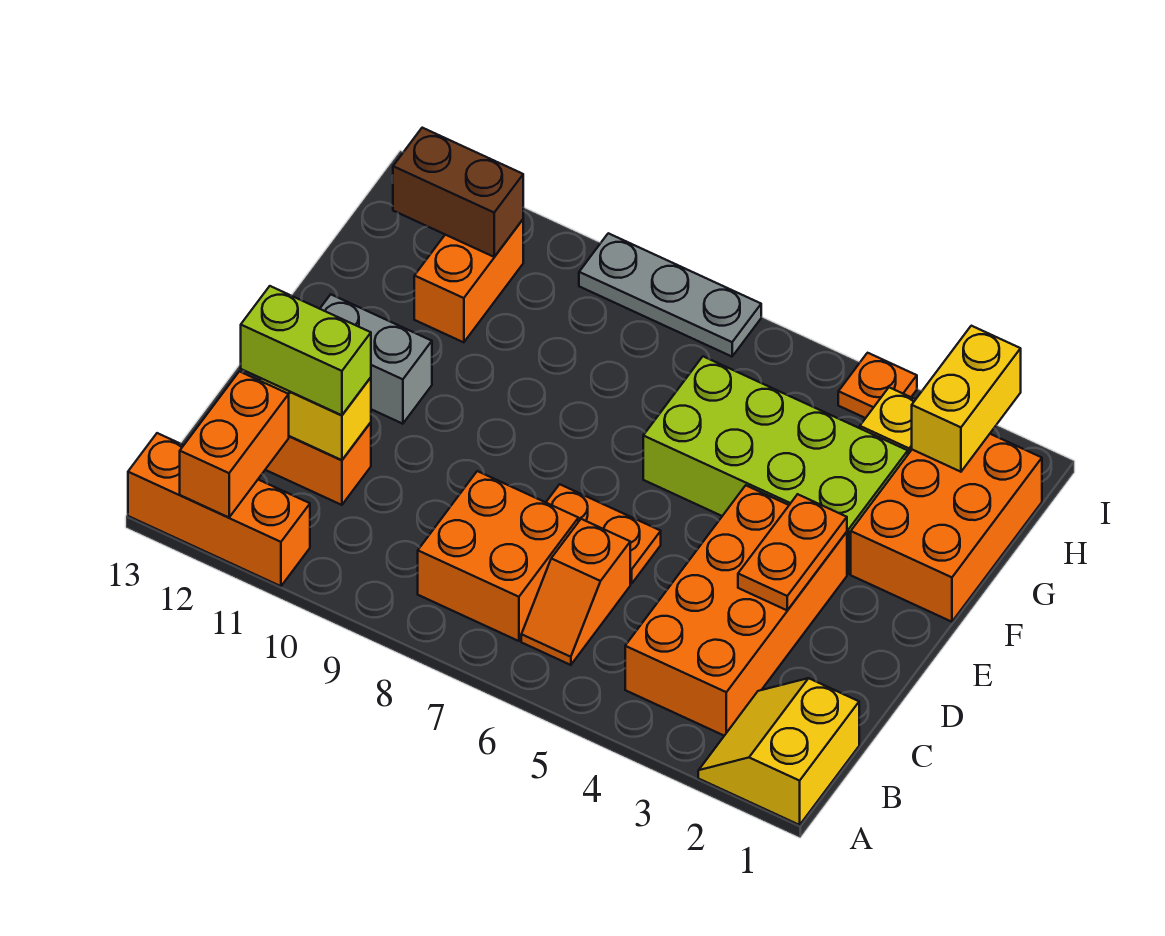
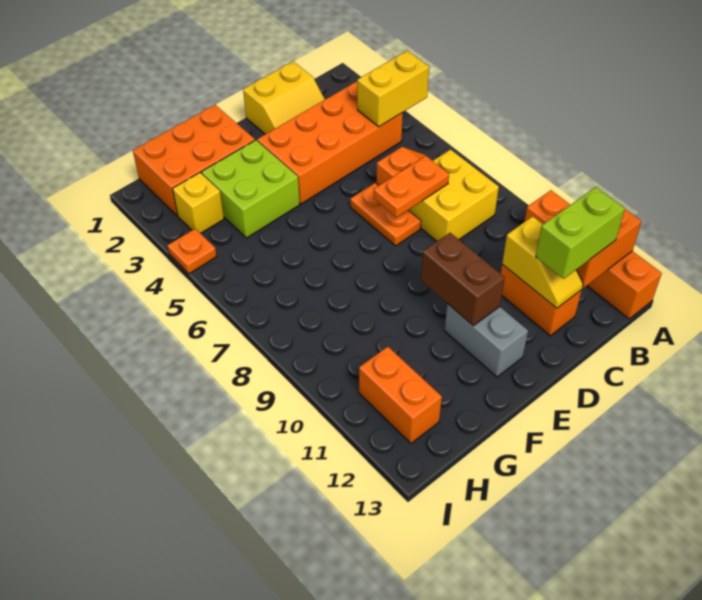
yellow 2x2 slope [698,678,859,825] -> yellow 2x2 slope moved to [243,62,325,134]
orange 1x3 brick [128,433,310,586] -> orange 1x4 brick [525,190,662,319]
orange 2x2 brick [418,471,578,641] -> yellow 2x2 brick [409,150,499,241]
lime 1x2 brick [241,286,371,415] -> lime 1x2 brick turned to [536,187,625,279]
orange 1x2 plate [738,494,847,610] -> orange 1x2 plate moved to [374,156,449,217]
lime 2x4 brick [643,356,908,574] -> lime 2x2 brick [202,140,300,238]
orange 1x2 brick [414,220,523,342] -> orange 1x2 brick turned to [359,347,442,443]
yellow 1x2 brick [912,326,1021,472] -> yellow 1x2 brick moved to [357,51,429,127]
brown 1x2 brick [393,128,523,257] -> brown 1x2 brick moved to [421,233,505,326]
grey 1x3 plate [579,233,761,357] -> none

